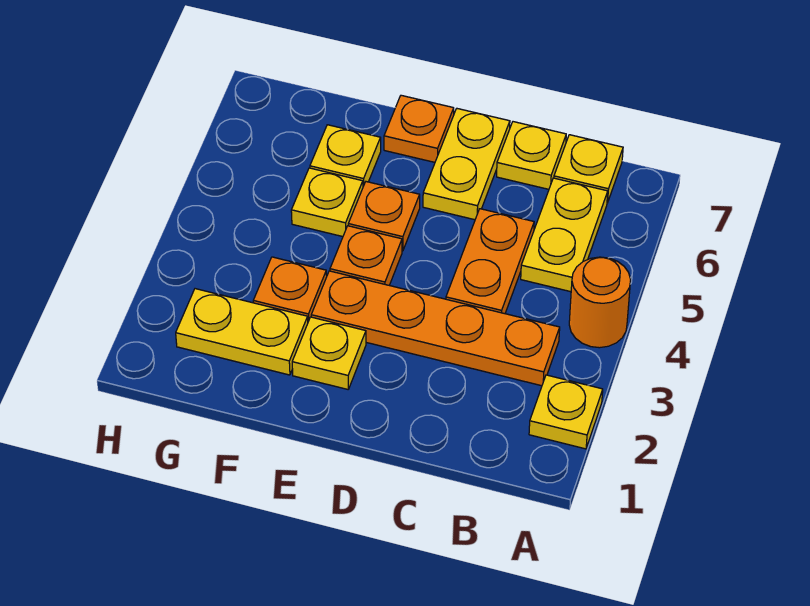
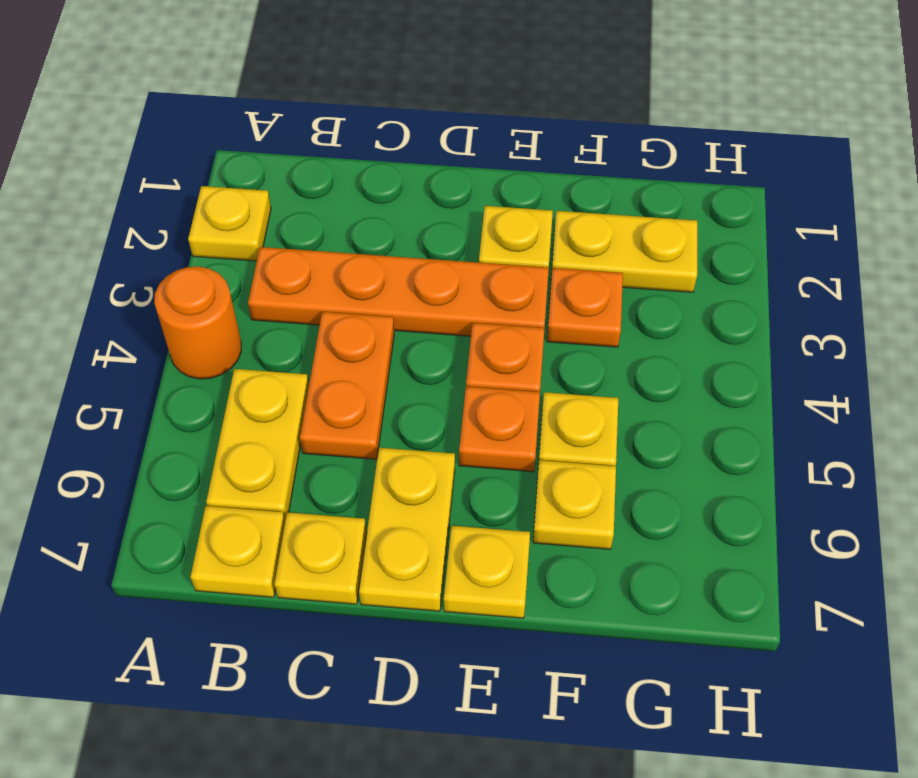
orange 1x1 plate [384,95,454,162] -> yellow 1x1 plate [444,526,530,618]

